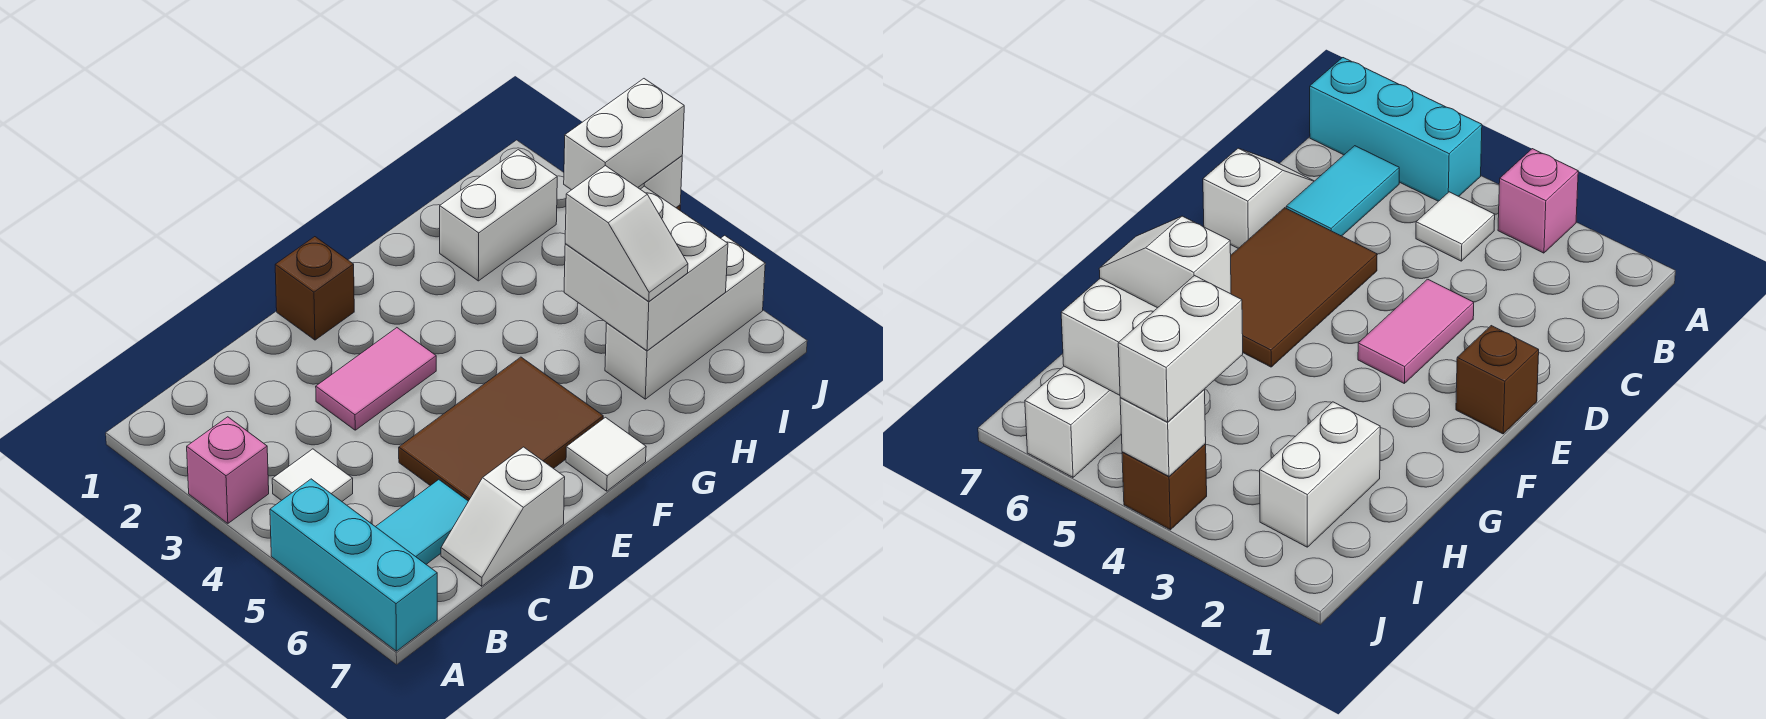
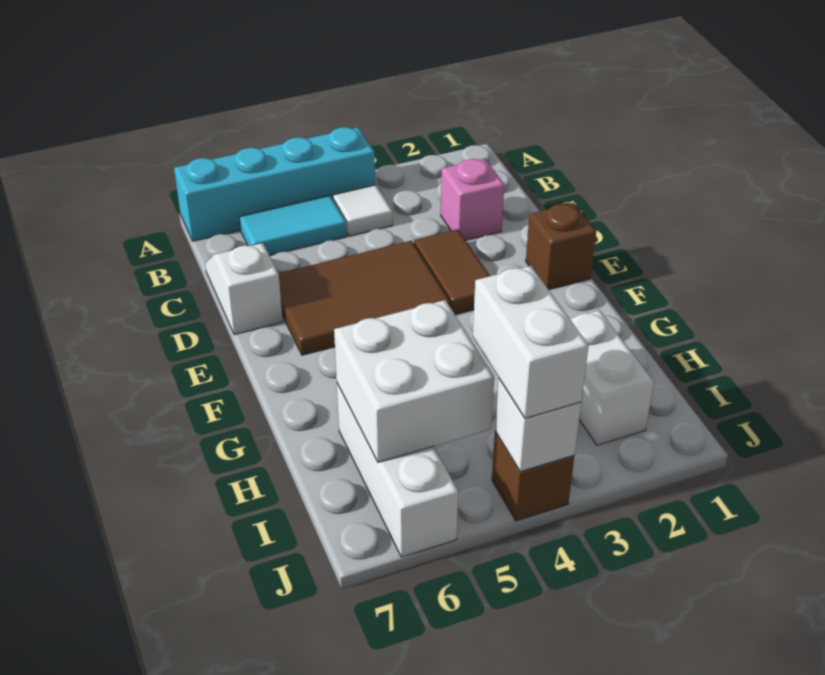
pink 1x1 brick [187,417,269,523] -> pink 1x1 brick moved to [441,159,504,240]
cyan 1x3 brick [270,479,437,651] -> cyan 1x4 brick [174,127,375,241]
cyan 1x2 tile [376,480,468,564] -> cyan 1x2 tile turned to [239,195,347,255]
pink 1x2 tile [316,328,436,430] -> brown 1x2 tile [414,229,490,315]
brown 2x3 tile [399,357,603,501] -> brown 2x3 tile turned to [279,241,450,355]
white 1x1 tile [566,417,646,491] -> none
white 1x2 slope [565,166,688,301] -> none

